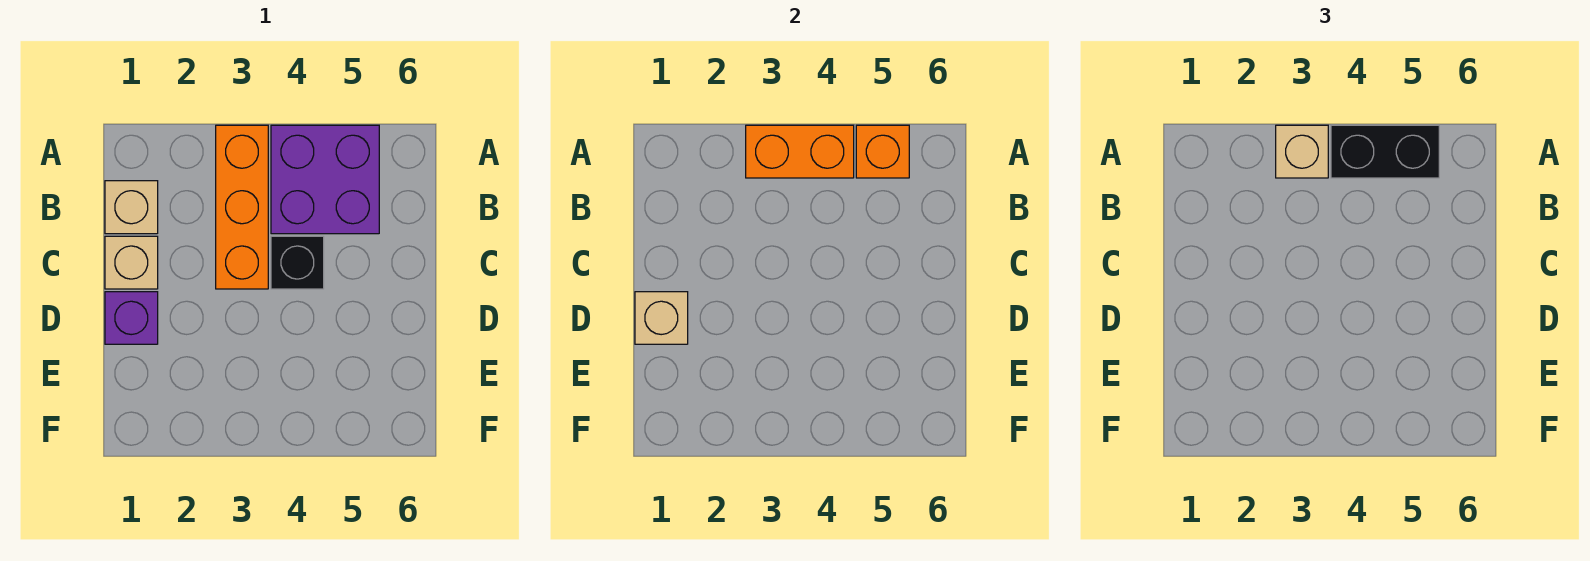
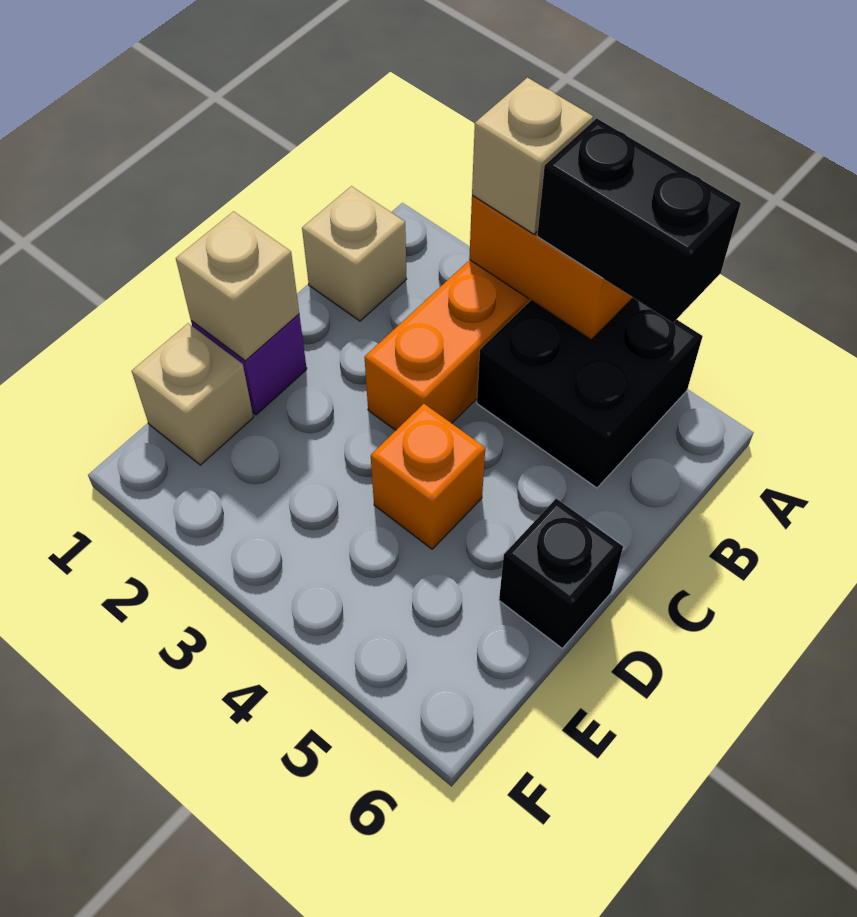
purple 2x2 brick [271,125,379,234] -> black 2x2 brick [477,298,703,488]
orange 1x1 brick [856,125,909,178] -> orange 1x1 brick moved to [371,404,485,549]
tan 1x1 brick [105,236,158,289] -> tan 1x1 brick moved to [132,323,253,465]
black 1x1 brick [271,236,324,289] -> black 1x1 brick moved to [499,498,623,648]

